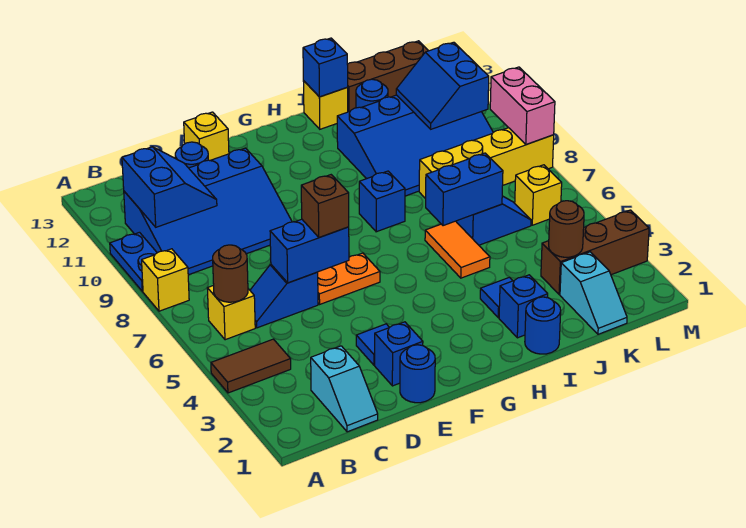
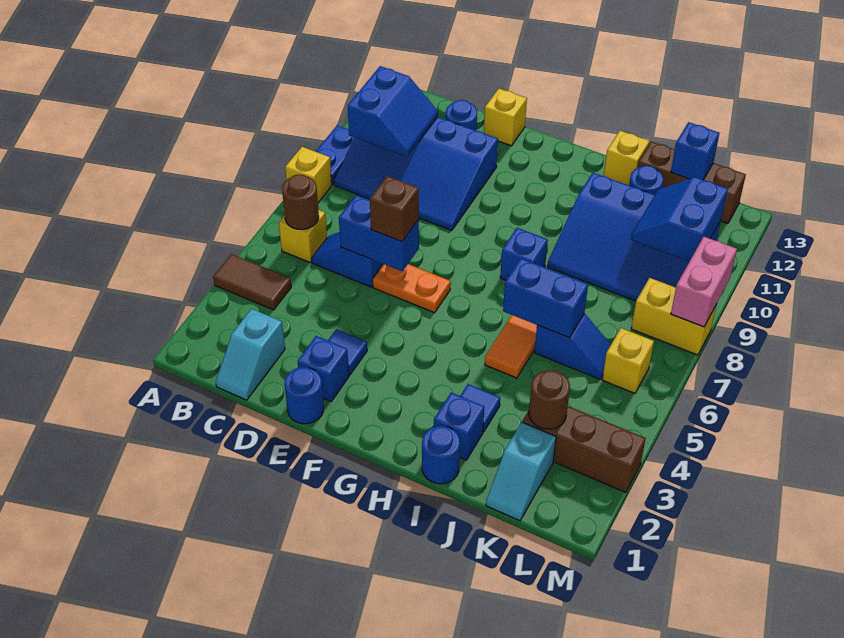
blue 1x1 brick [303,38,348,97] -> blue 1x1 brick moved to [671,122,719,180]
yellow 1x4 brick [419,128,554,199] -> yellow 1x2 brick [631,278,717,355]

